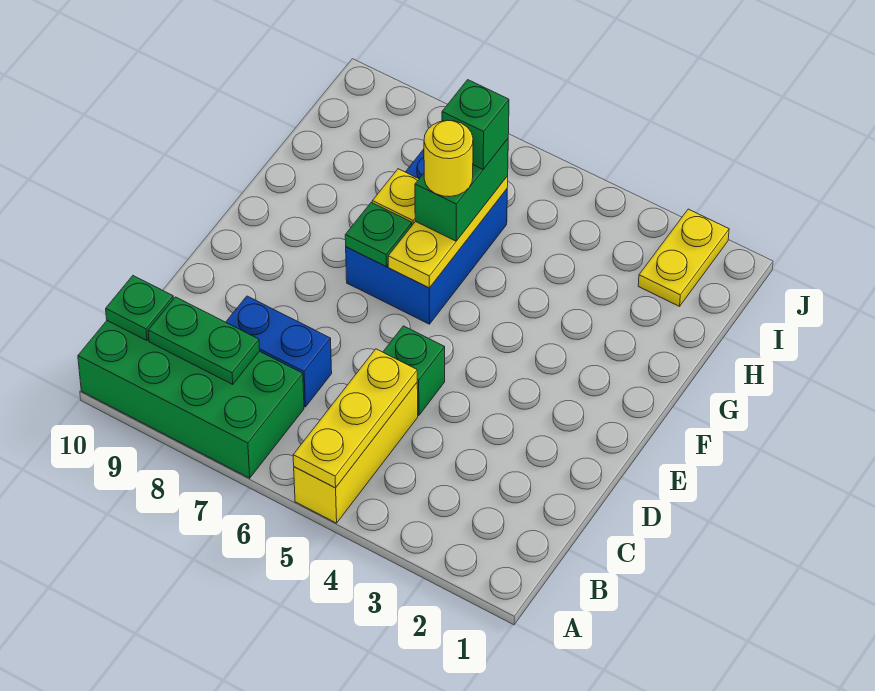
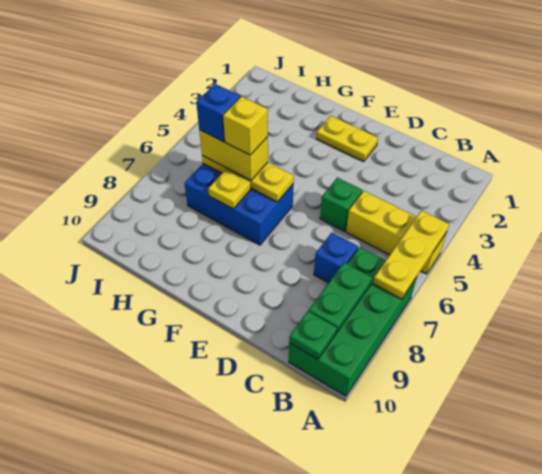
yellow 1x3 plate [293,349,417,488] -> yellow 1x3 plate turned to [373,210,449,299]
blue 1x2 brick [226,296,332,407] -> blue 1x1 brick [314,233,358,283]
green 1x1 plate [345,202,412,266] -> none
green 1x2 brick [415,139,508,241] -> yellow 1x2 brick [199,130,268,180]
yellow 1x1 round brick [424,121,473,197] -> yellow 1x1 brick [223,96,268,155]
green 1x1 brick [442,80,509,169] -> blue 1x1 brick [196,84,240,142]
yellow 1x2 plate [638,209,729,306] -> yellow 1x2 plate moved to [317,116,378,161]

